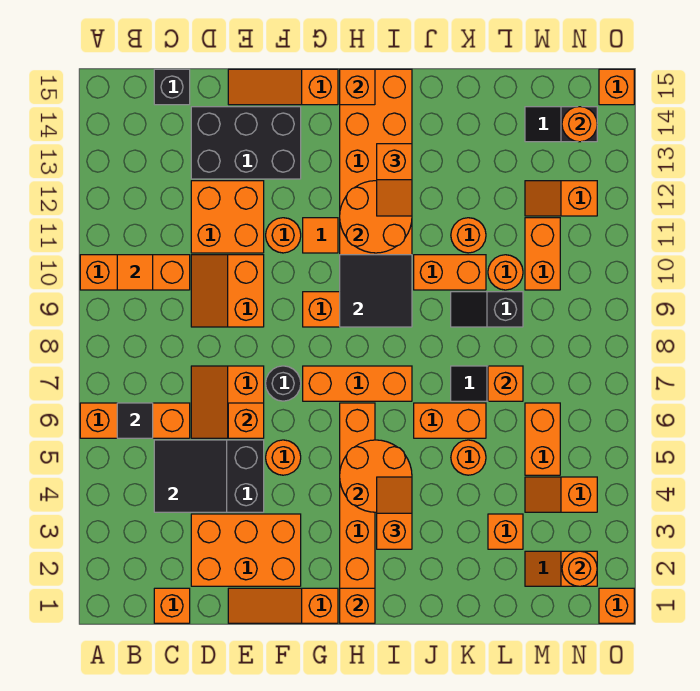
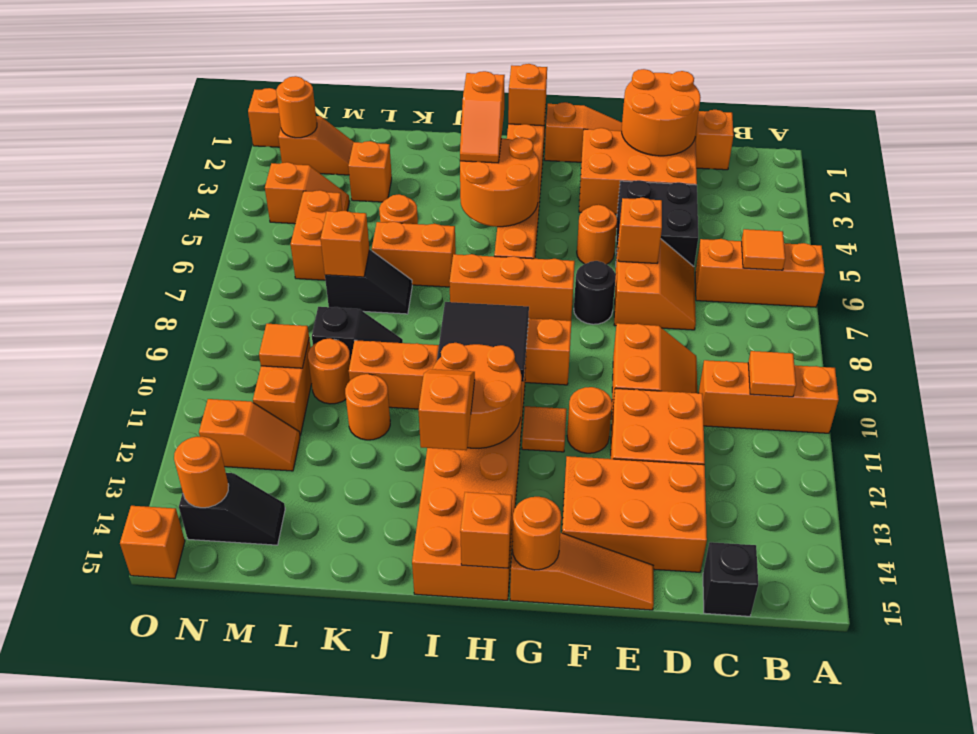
black 1x1 tile [117,403,153,438] -> orange 1x1 tile [742,229,785,270]
black 2x2 tile [154,440,227,512] -> none
none -> orange 2x2 round brick [622,69,701,156]
black 2x3 brick [191,107,301,179] -> orange 2x3 brick [562,456,707,572]
none -> orange 1x1 round brick [512,497,561,570]
none -> orange 1x1 tile [259,324,309,368]

